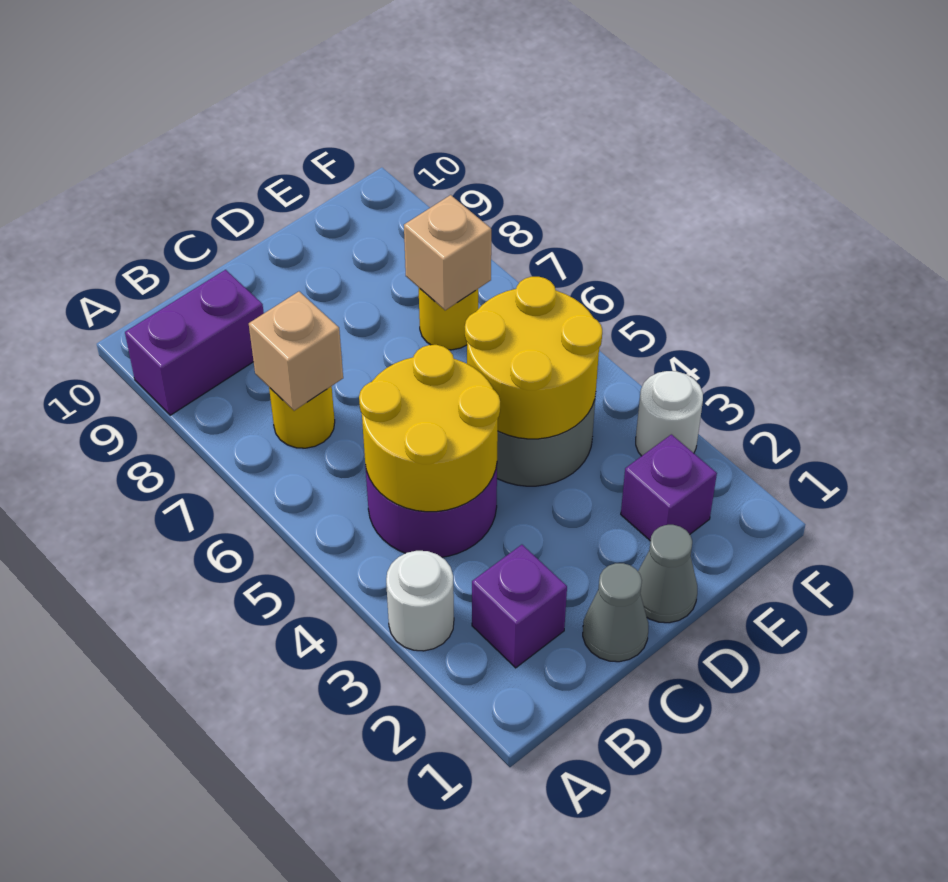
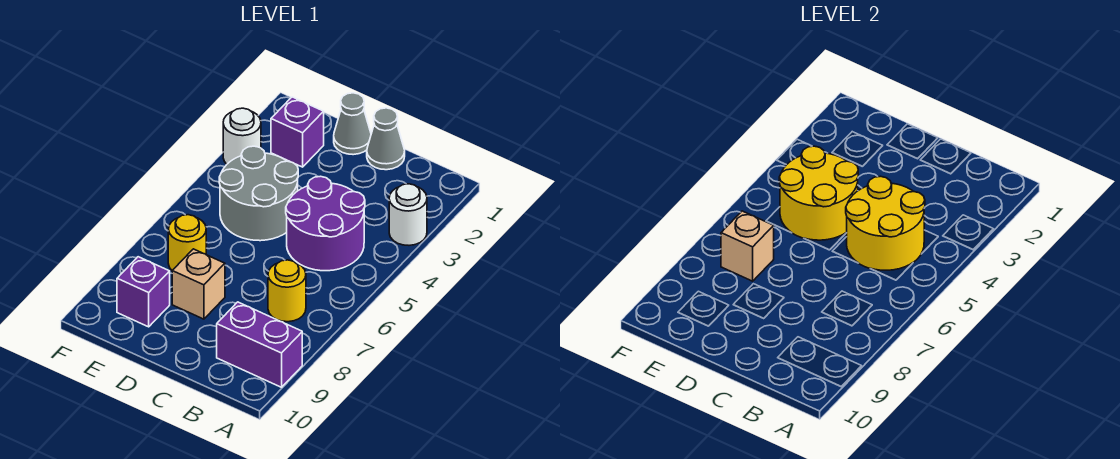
purple 1x1 brick [472,545,567,668] -> purple 1x1 brick moved to [117,257,170,327]
tan 1x1 brick [249,292,343,411] -> tan 1x1 brick moved to [172,249,225,319]

